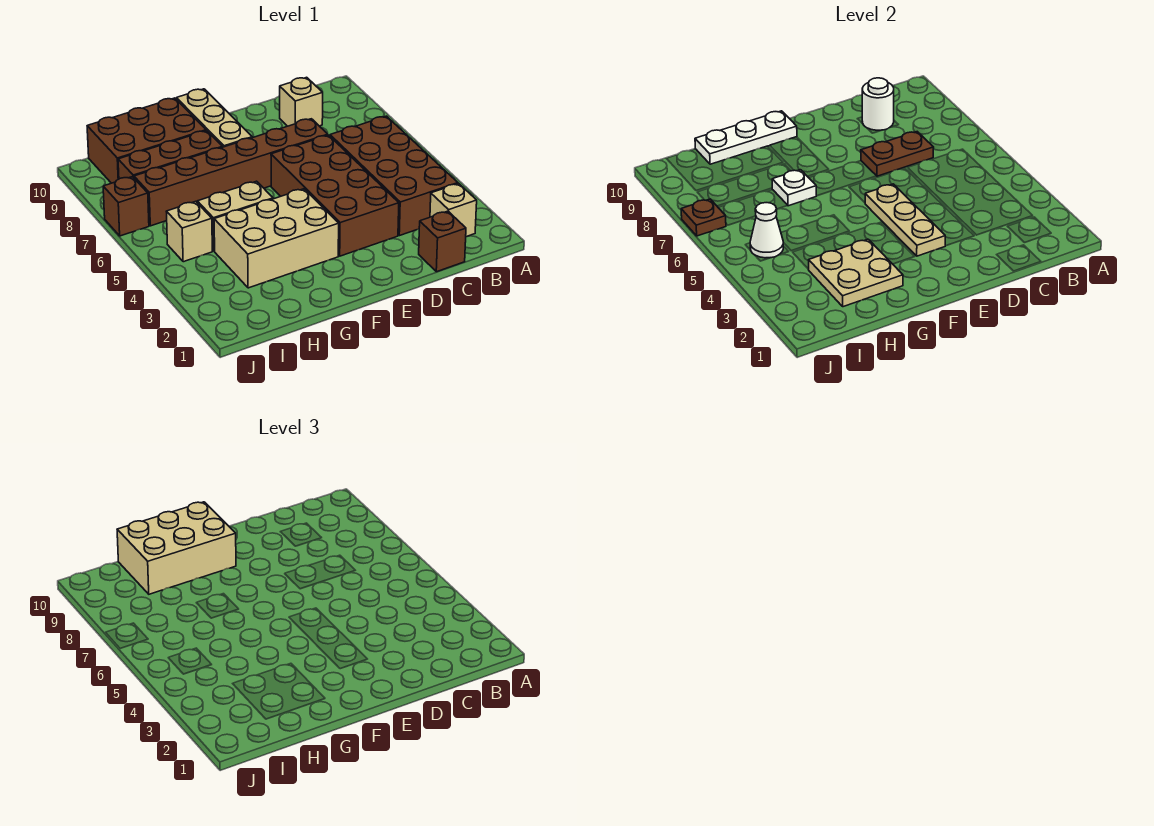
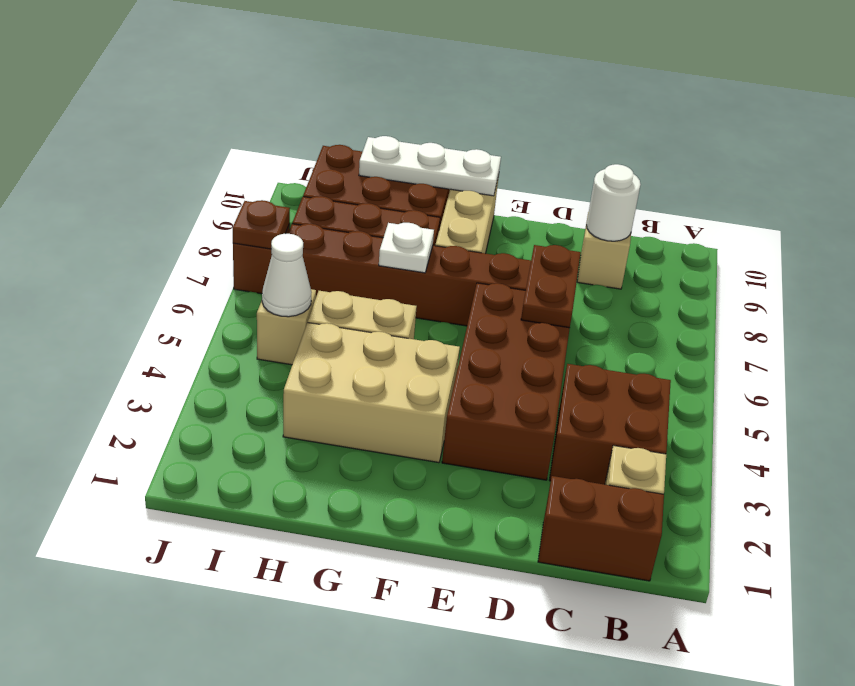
brown 2x4 brick [330,116,458,236] -> brown 2x2 brick [549,364,671,484]
brown 1x1 brick [419,211,466,272] -> brown 1x2 brick [538,476,664,581]
brown 1x2 plate [861,132,934,176] -> brown 1x2 plate turned to [521,245,581,328]
tan 1x3 plate [865,184,945,256] -> none
tan 2x3 brick [117,502,236,594] -> none
tan 2x2 plate [808,239,903,307] -> none

